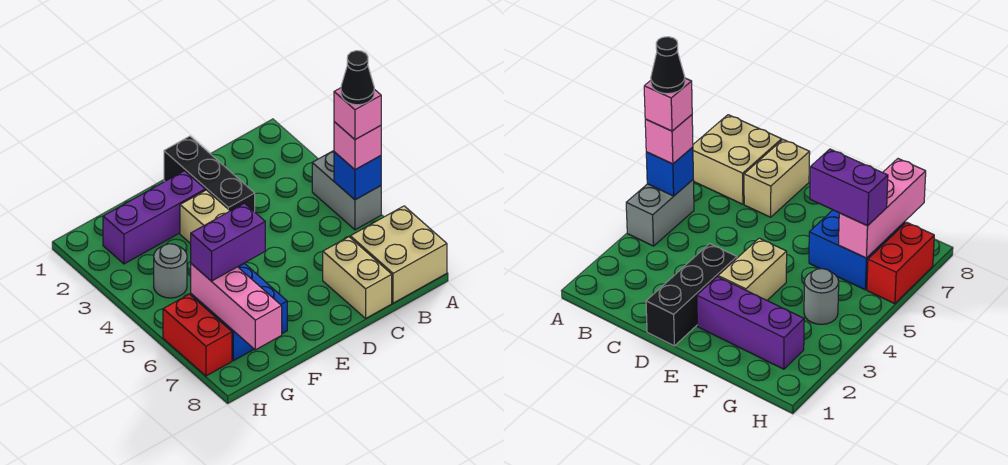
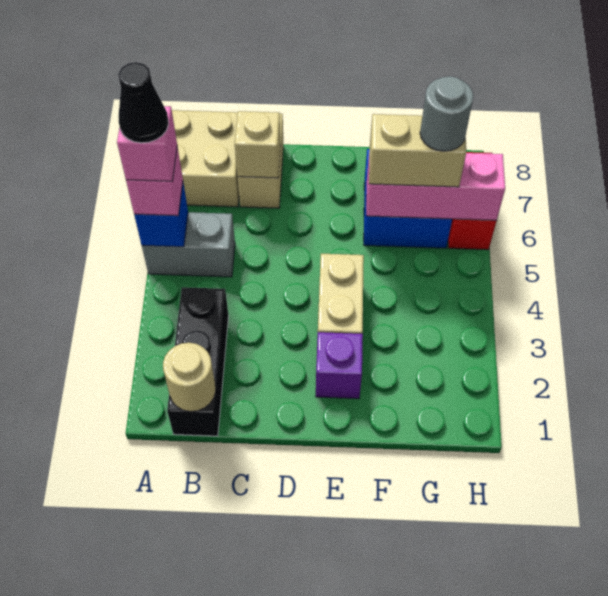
grey 1x2 brick [312,151,381,230] -> grey 1x2 brick turned to [142,212,235,277]
none -> tan 1x1 round brick [163,343,216,412]
none -> tan 1x1 brick [235,111,281,178]
black 1x3 brick [164,136,255,212] -> black 1x3 brick moved to [167,287,229,436]
purple 1x3 brick [103,171,205,264] -> purple 1x1 brick [316,332,363,399]
purple 1x2 brick [191,203,265,281] -> tan 1x2 brick [369,114,466,187]
grey 1x1 round brick [154,244,187,298] -> grey 1x1 round brick moved to [420,76,473,151]
pink 1x3 brick [191,264,282,350] -> pink 1x3 brick turned to [366,153,505,220]

